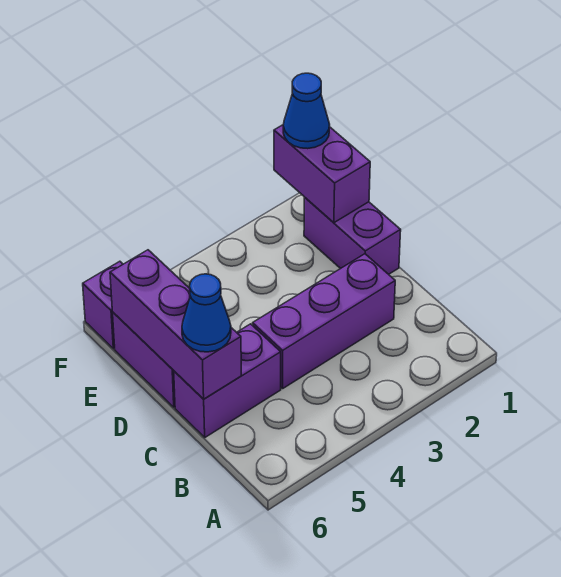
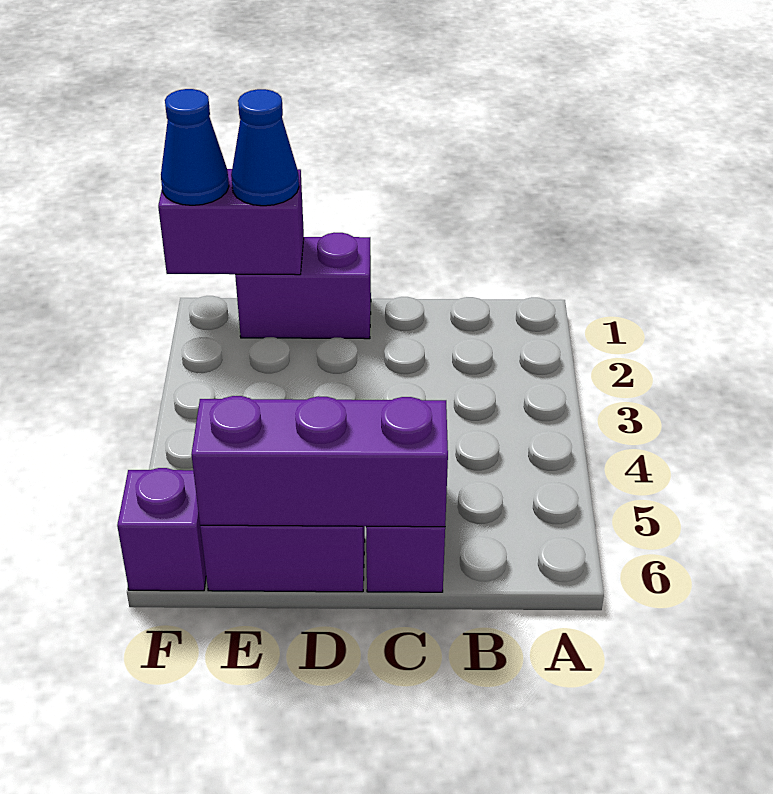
purple 1x3 brick [253,254,395,389] -> none
blue 1x1 cone [182,274,231,352] -> blue 1x1 cone moved to [231,89,299,206]

